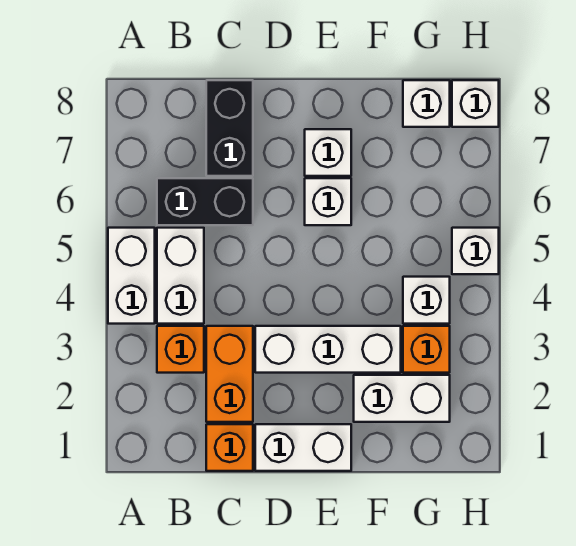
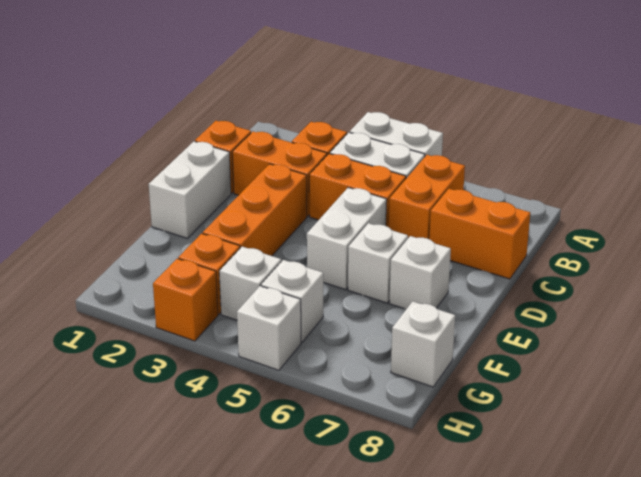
black 1x2 brick [157,178,253,225] -> orange 1x2 brick [389,155,465,239]
none -> orange 1x2 brick [309,154,406,227]
black 1x2 brick [206,80,253,176] -> orange 1x2 brick [429,189,530,279]
white 1x3 brick [255,326,401,373] -> orange 1x3 brick [203,164,307,256]
white 1x2 brick [354,375,450,422] -> white 1x2 brick moved to [307,187,387,290]
none -> orange 1x1 brick [153,259,218,341]
white 1x1 brick [452,80,499,127] -> white 1x1 brick moved to [261,260,323,342]

